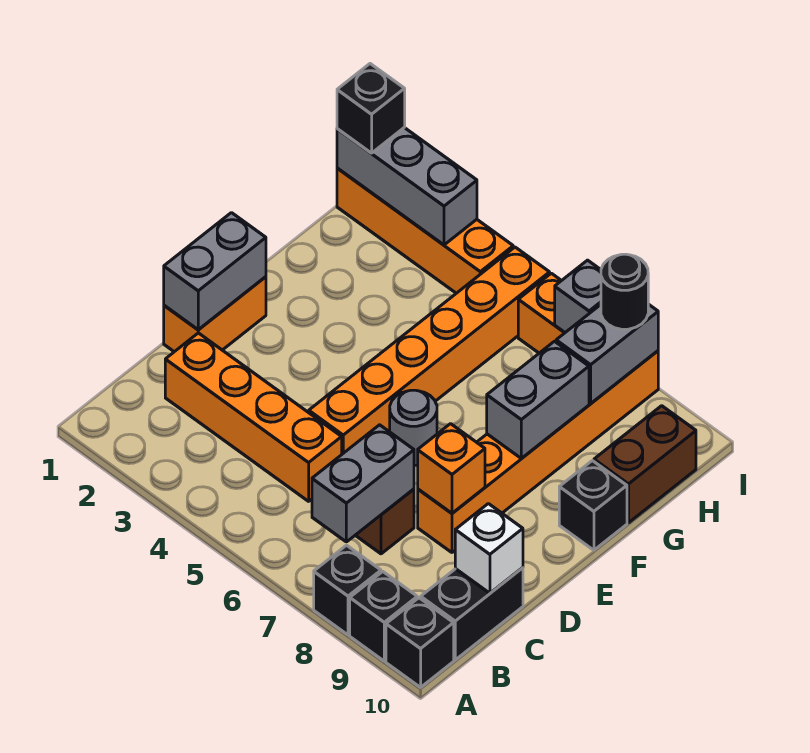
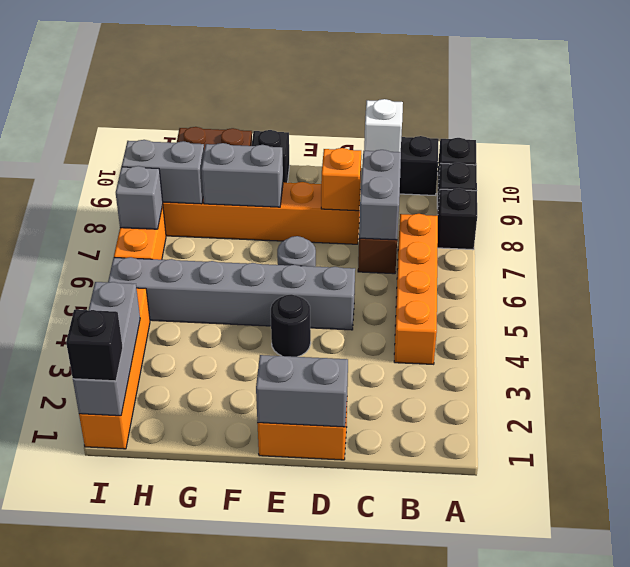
grey 1x2 brick [312,425,414,542] -> grey 1x2 brick turned to [359,150,401,240]
orange 1x4 brick [165,333,342,501] -> orange 1x4 brick moved to [394,214,438,364]
orange 1x6 brick [309,247,550,454] -> grey 1x6 brick [108,257,355,330]
black 1x1 round brick [601,254,648,329] -> black 1x1 round brick moved to [271,294,311,357]

